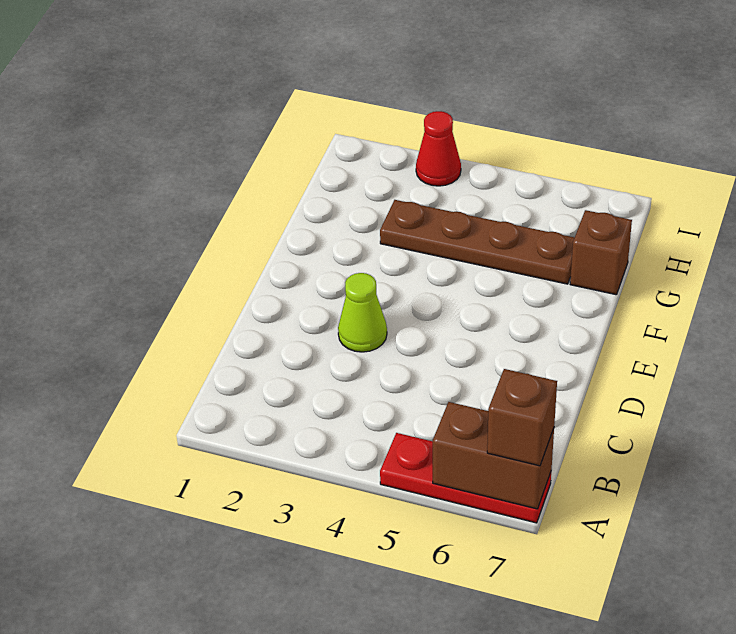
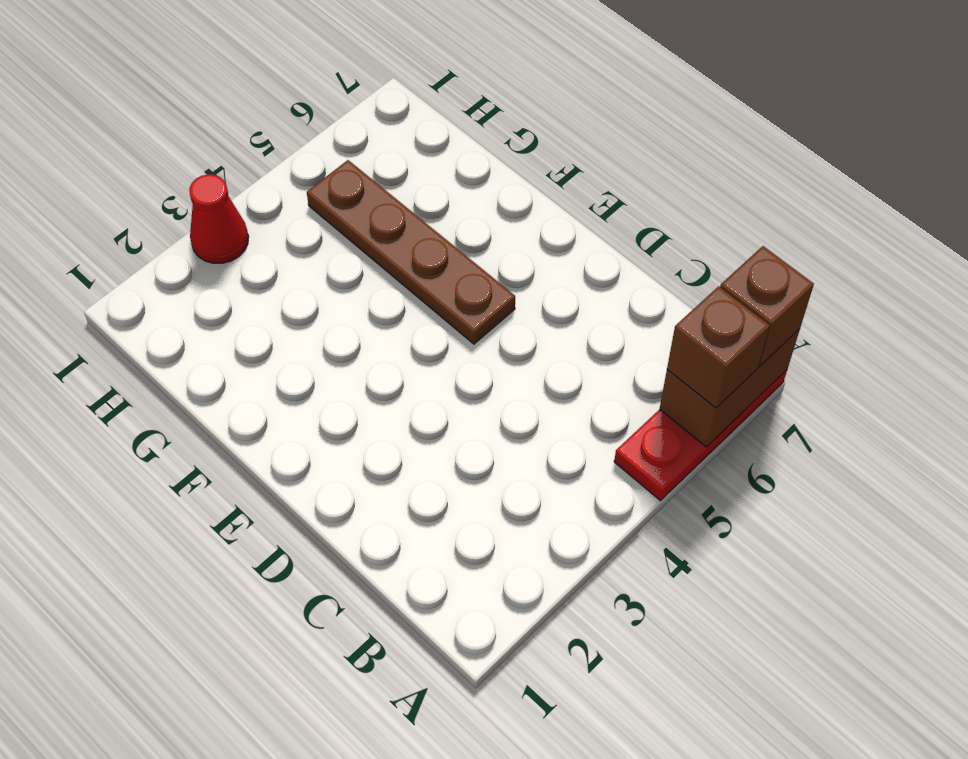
lime 1x1 cone [338,273,387,352] -> none
brown 1x4 plate [380,200,575,284] -> brown 1x4 plate turned to [307,160,515,344]
brown 1x1 brick [570,210,632,295] -> brown 1x1 brick moved to [667,286,770,408]

